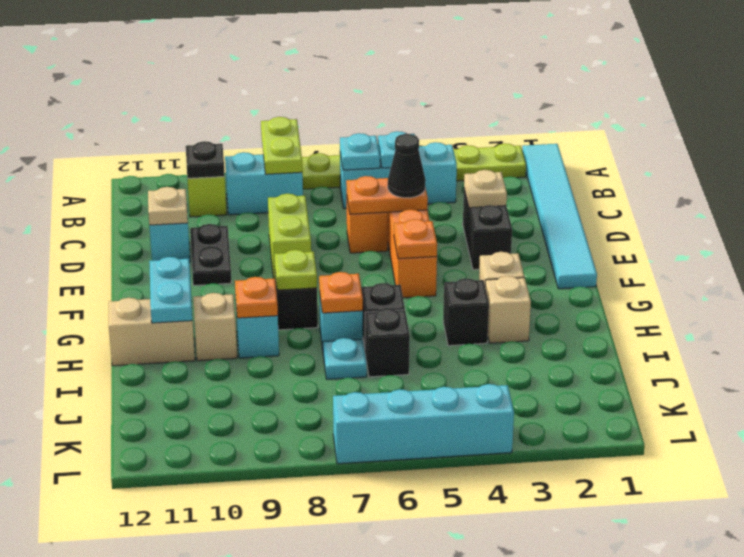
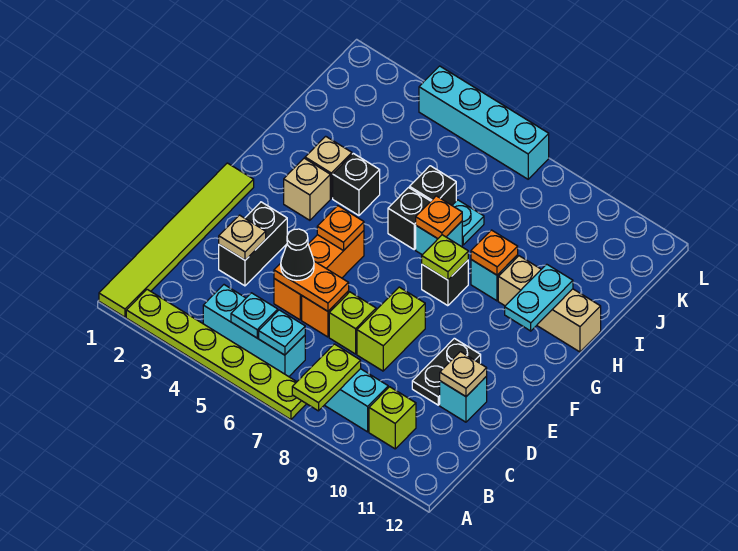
cyan 1x6 tile [522,144,597,289] -> lime 1x6 tile [99,163,254,317]
black 1x1 plate [186,141,225,178] -> none
none -> lime 1x1 brick [329,292,376,354]

